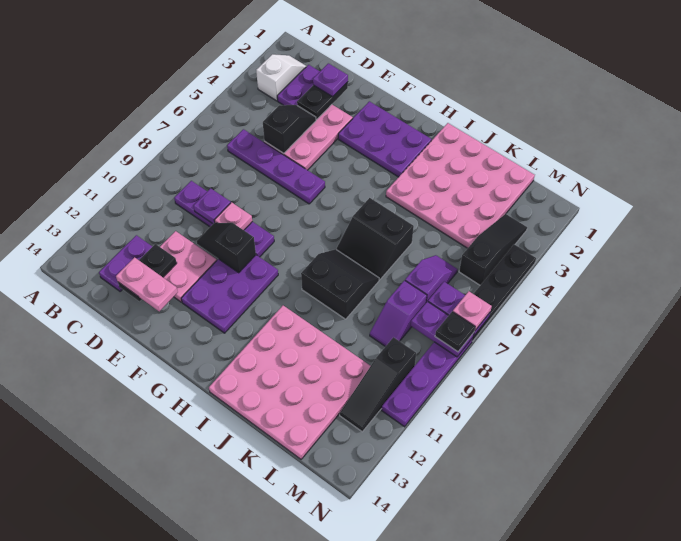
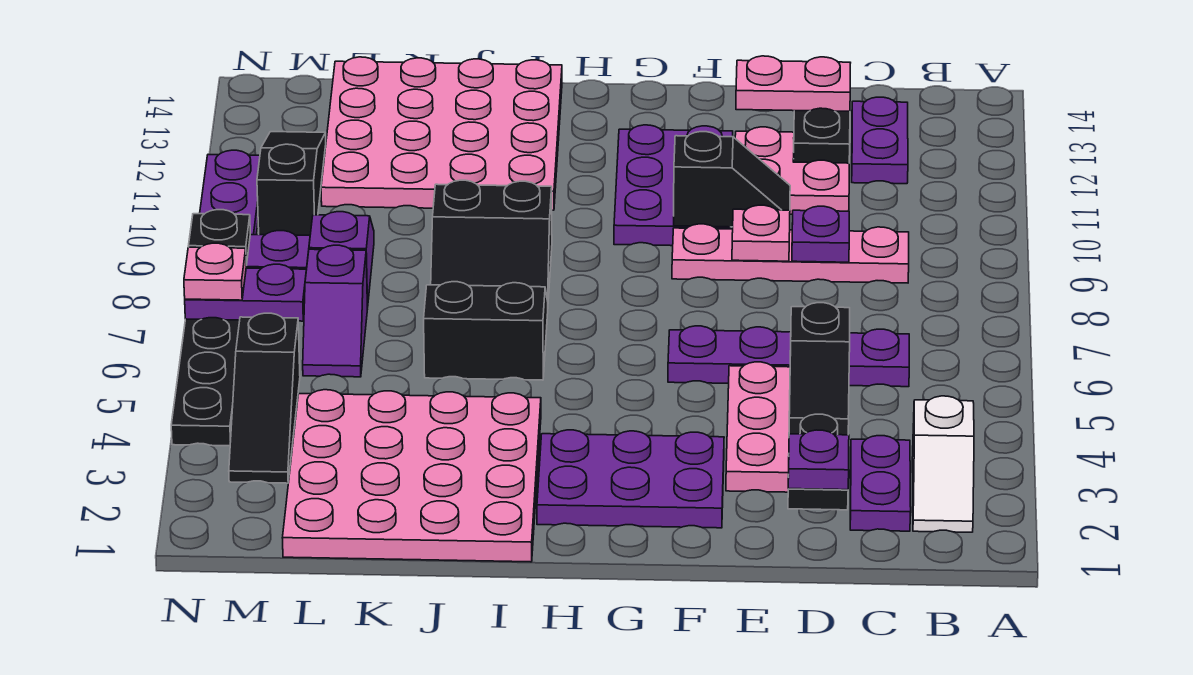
purple 1x4 plate [174,181,274,257] -> pink 1x4 plate [672,224,909,283]

